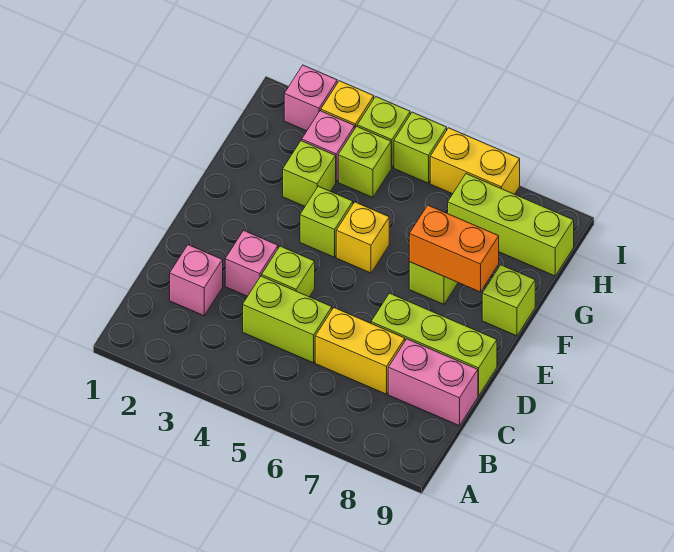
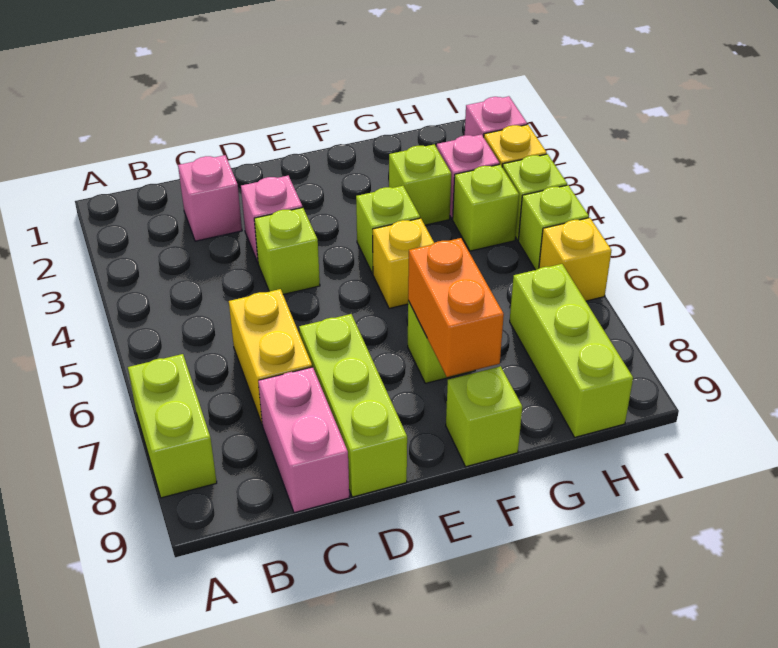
lime 1x2 brick [243,276,332,363] -> lime 1x2 brick moved to [128,354,217,498]
yellow 1x2 brick [430,128,520,194] -> yellow 1x1 brick [539,218,612,301]

